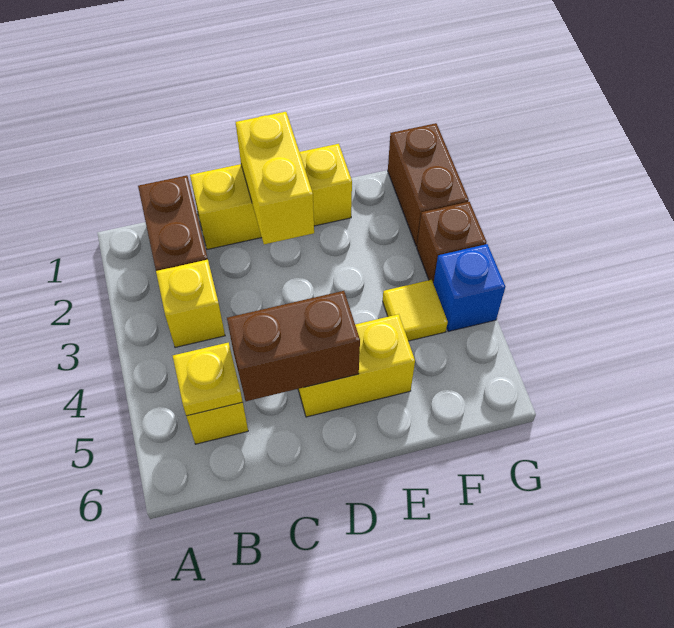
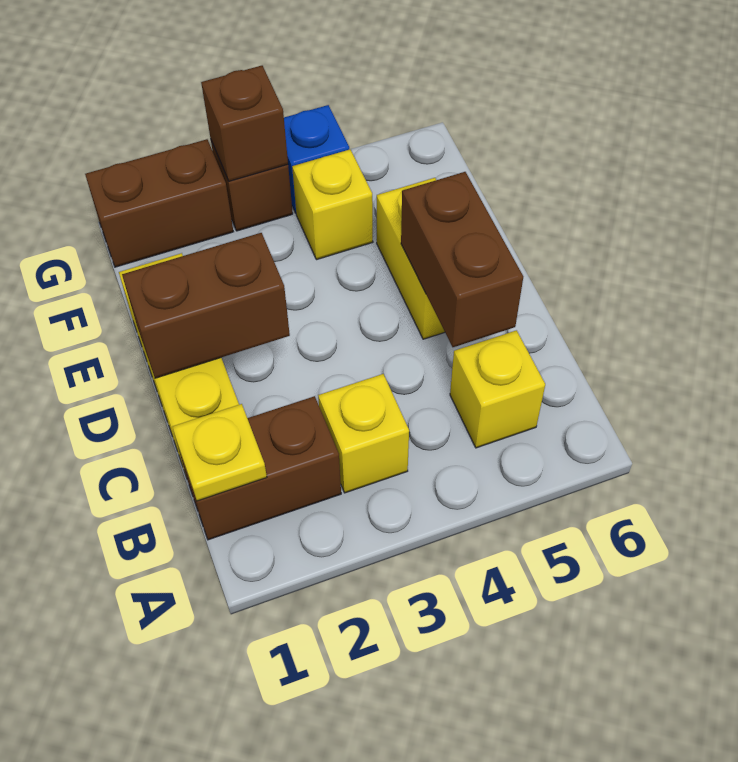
yellow 1x1 plate [173,343,243,416] -> yellow 1x1 plate moved to [173,404,267,501]
yellow 1x2 brick [236,112,314,244] -> brown 1x2 brick [122,233,290,378]
yellow 1x1 tile [383,280,448,341] -> yellow 1x1 brick [292,149,373,260]
none -> brown 1x1 brick [201,66,288,181]

